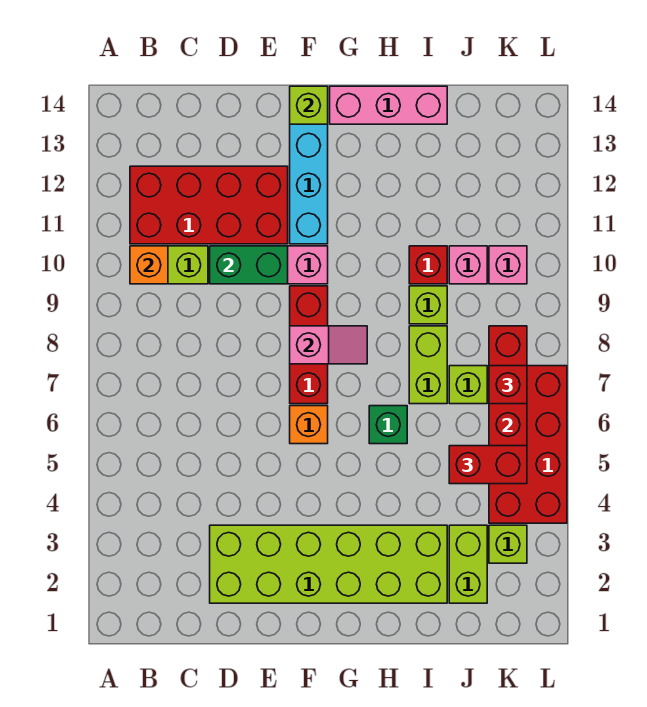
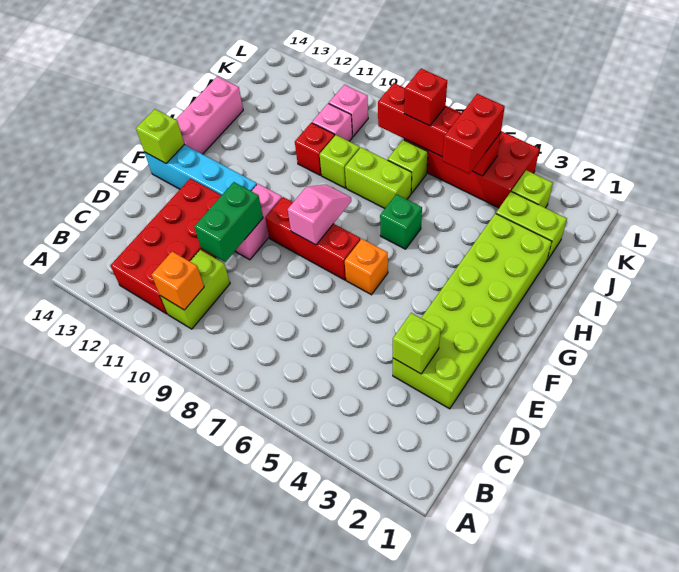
none -> lime 1x1 brick [393,313,441,374]

